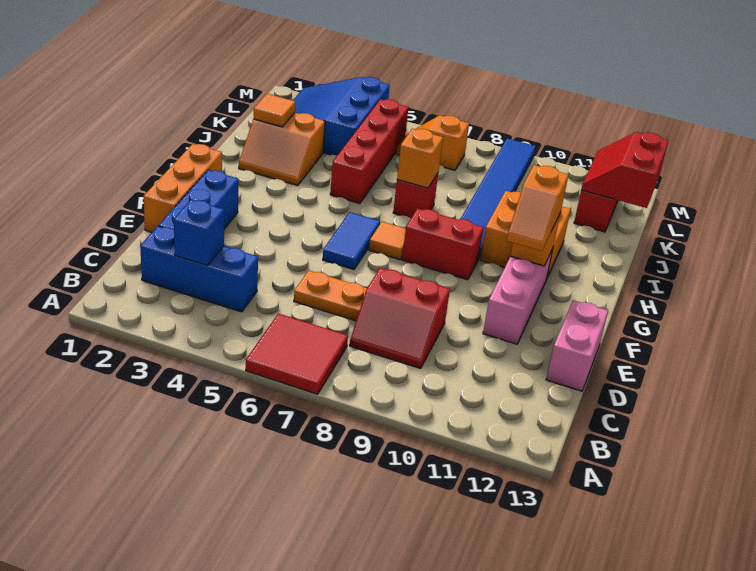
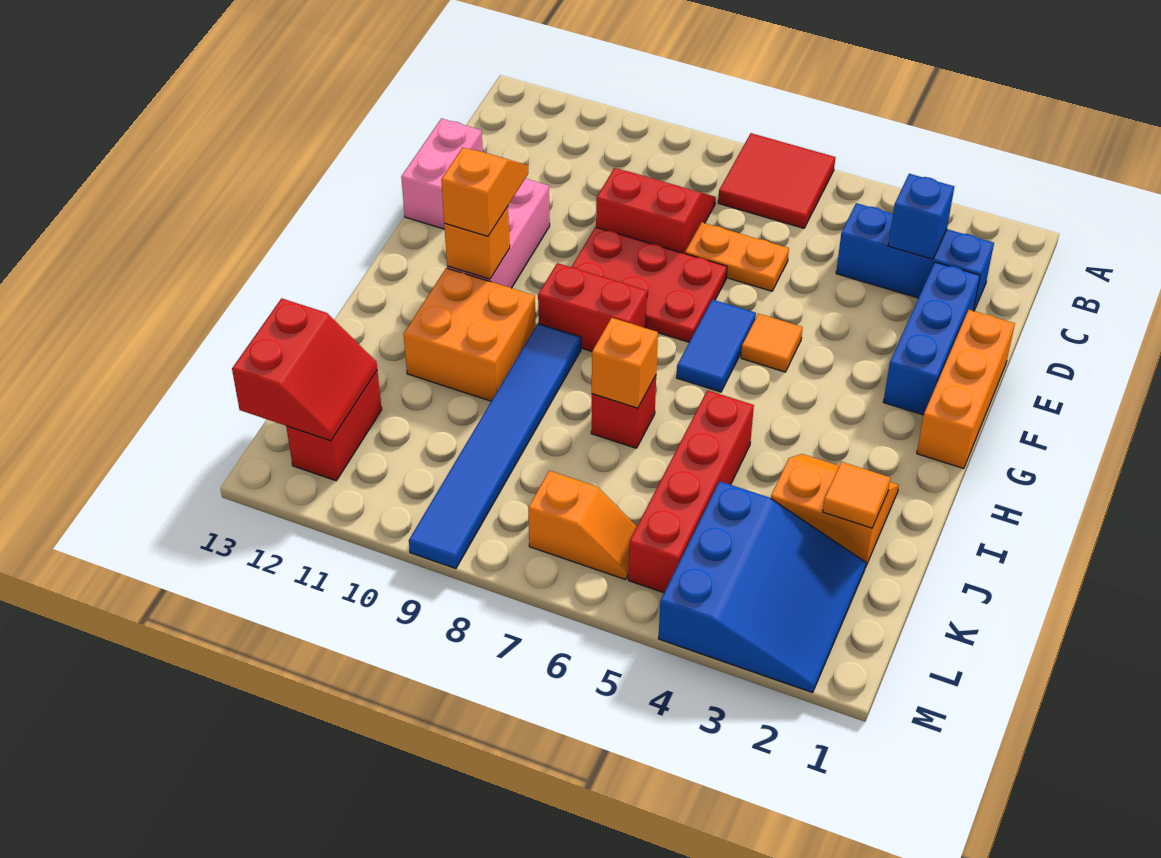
none -> red 2x3 plate [572,227,727,342]
orange 1x1 tile [369,222,406,259] -> orange 1x1 tile moved to [741,314,803,372]

